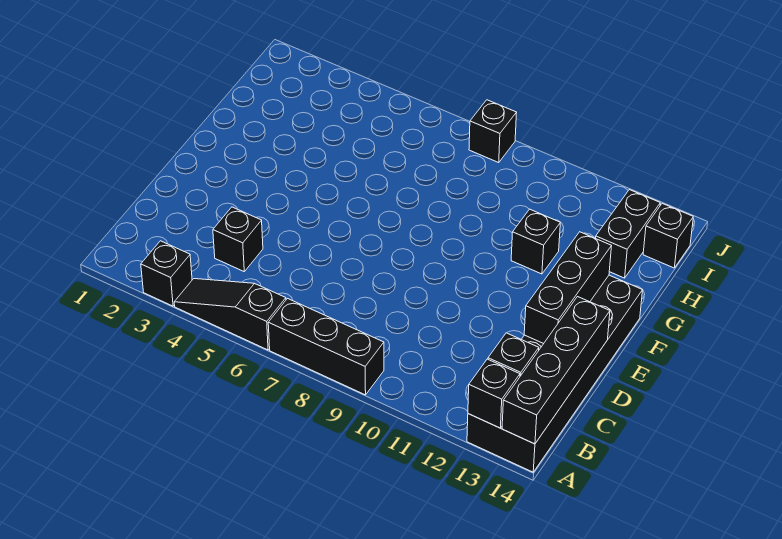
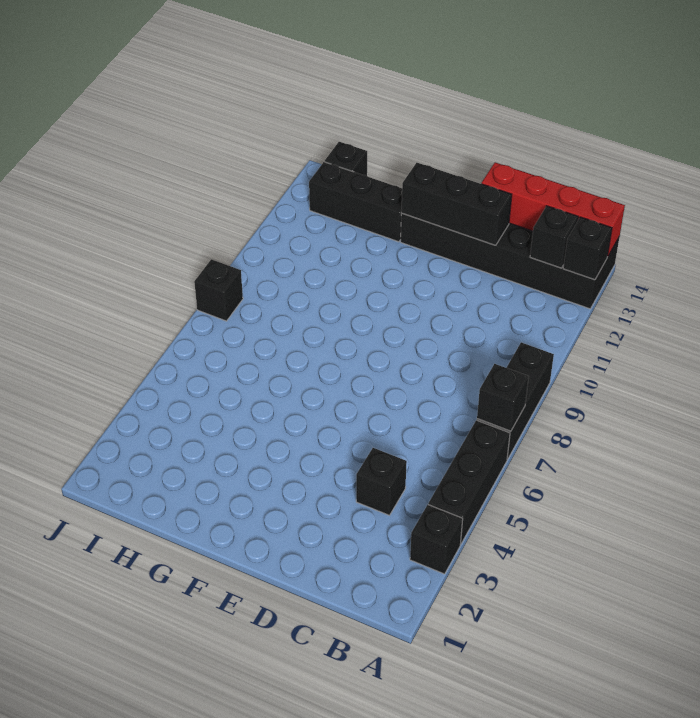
black 1x3 slope [174,279,286,350] -> black 1x3 brick [428,420,510,543]
black 1x4 brick [502,297,610,444] -> red 1x4 brick [481,162,625,256]
black 1x1 brick [511,209,560,274] -> black 1x1 brick moved to [477,364,529,431]
black 1x2 brick [596,190,660,278] -> black 1x3 brick [309,162,402,242]

